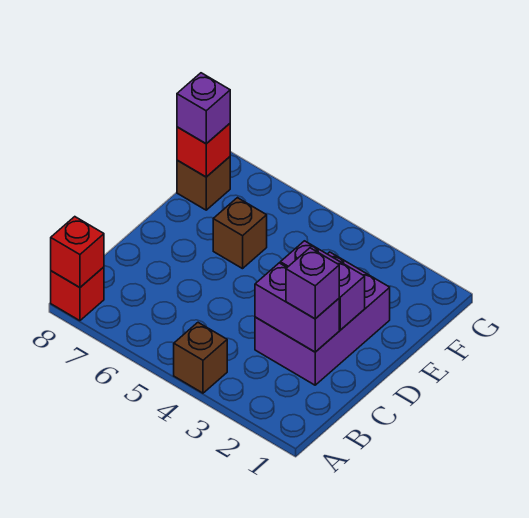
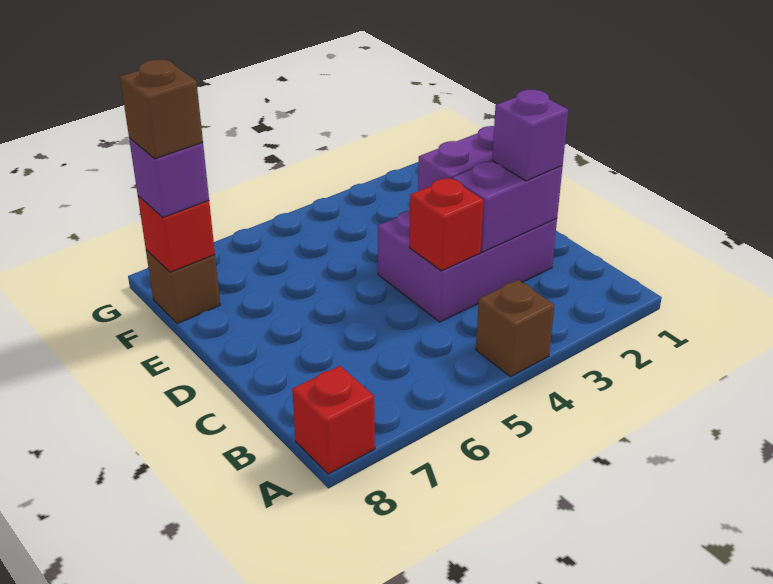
red 1x1 brick [51,217,104,287] -> red 1x1 brick moved to [410,178,484,271]
purple 2x3 brick [255,252,390,385] -> purple 2x3 brick turned to [378,211,557,322]
brown 1x1 brick [213,198,267,269] -> brown 1x1 brick moved to [120,59,203,159]

